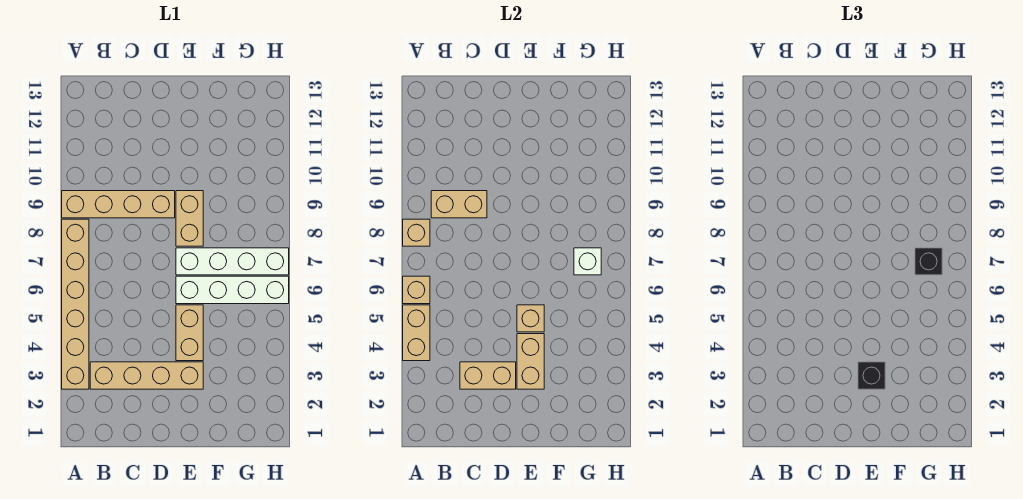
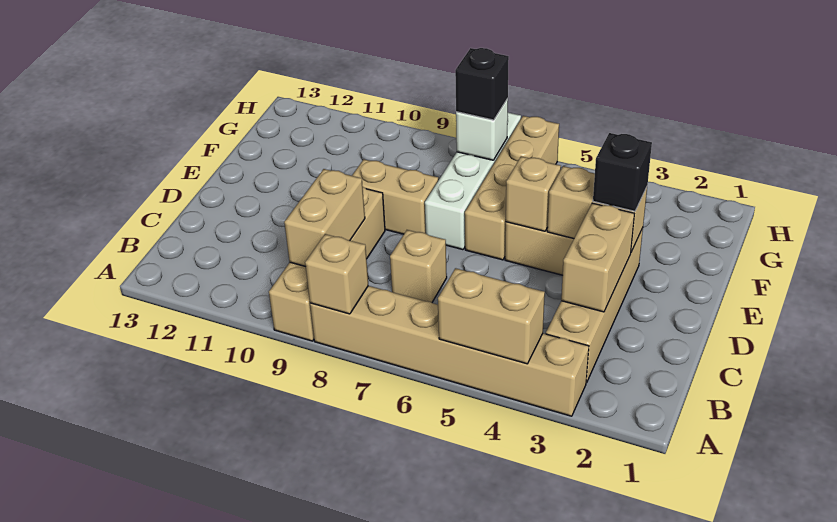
tan 1x1 brick [403,276,430,304] -> tan 1x1 brick moved to [390,230,447,302]
white 1x4 brick [176,276,289,304] -> tan 1x4 brick [465,116,559,260]

